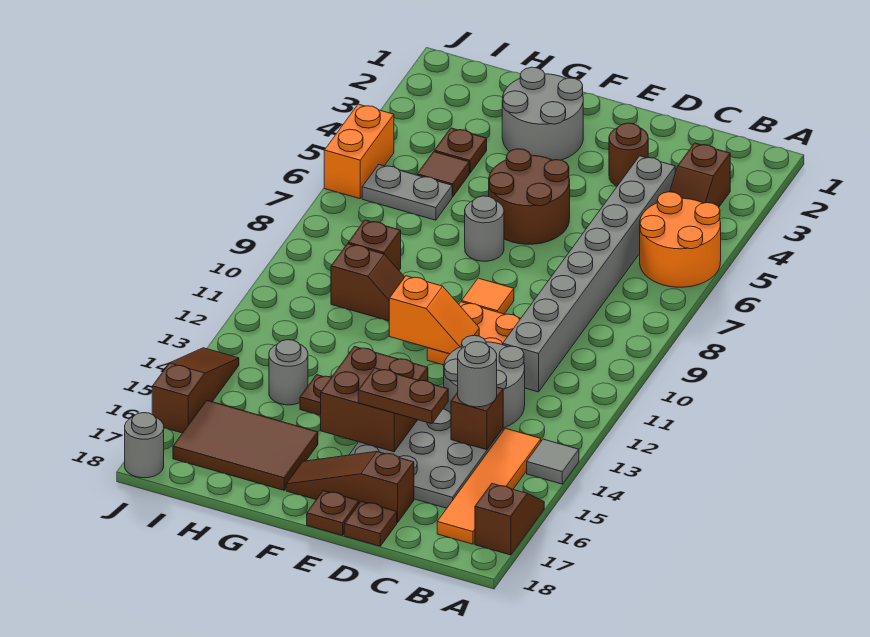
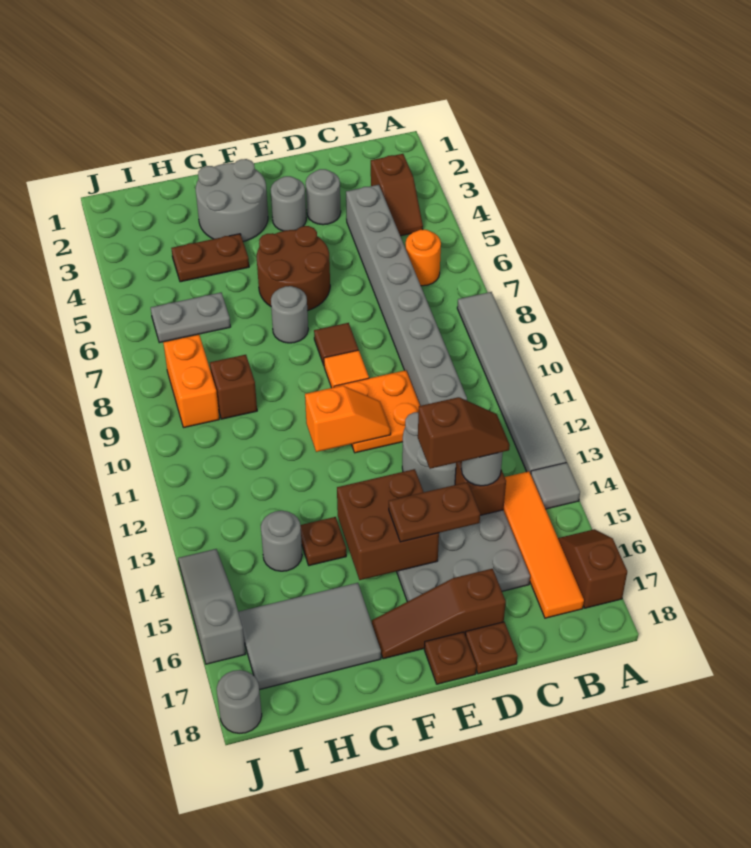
orange 2x2 round brick [640,192,721,287] -> orange 1x1 round brick [406,230,441,286]
none -> grey 1x6 tile [457,292,566,474]
brown 1x1 round brick [609,123,648,186] -> grey 1x1 round brick [306,169,341,225]
none -> grey 1x1 round brick [271,176,306,231]
brown 1x2 slope [331,244,404,321] -> brown 1x2 slope moved to [418,397,510,469]
brown 2x3 tile [173,400,318,490] -> grey 2x3 tile [238,583,381,690]
brown 1x1 plate [434,128,487,173] -> brown 1x2 plate [171,234,249,282]
brown 1x1 tile [417,152,469,197] -> brown 1x1 tile moved to [314,323,358,365]
orange 1x2 brick [324,104,394,199] -> orange 1x2 brick moved to [163,334,219,427]
brown 1x3 slope [152,348,239,433] -> grey 1x3 slope [178,549,245,664]

